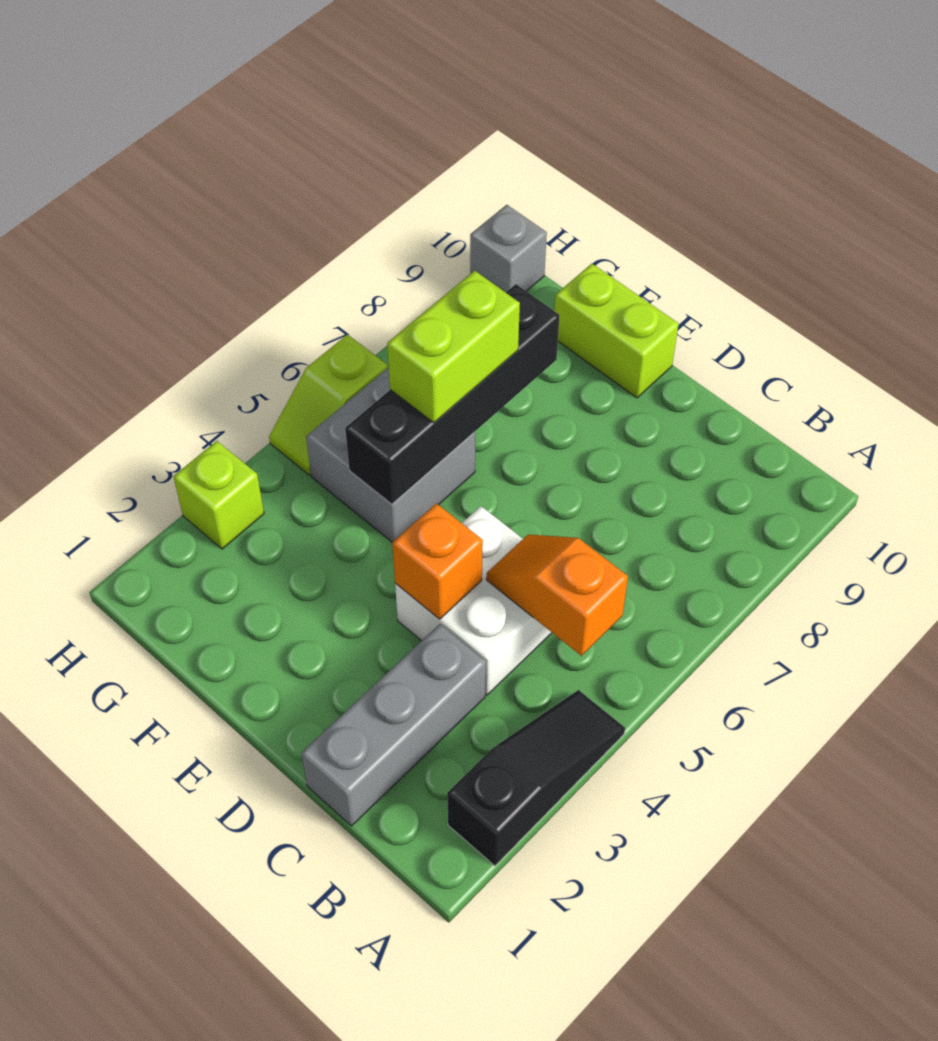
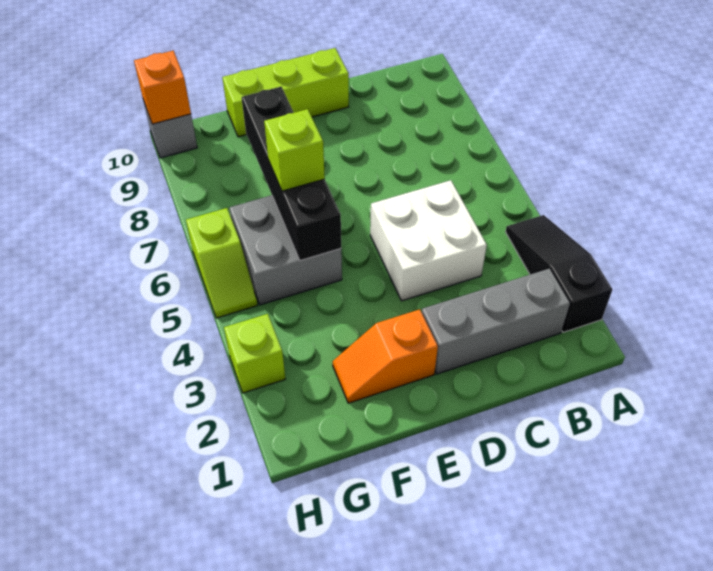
orange 1x2 slope [486,535,628,656] -> orange 1x2 slope moved to [333,309,438,403]
grey 1x3 brick [301,624,486,826] -> grey 1x3 brick turned to [422,268,570,374]
orange 1x1 brick [392,503,483,619] -> orange 1x1 brick moved to [134,51,191,124]
lime 1x2 brick [554,264,679,398] -> lime 1x3 brick [222,48,349,137]
lime 1x2 brick [387,271,520,423] -> lime 1x1 brick [264,109,325,191]

